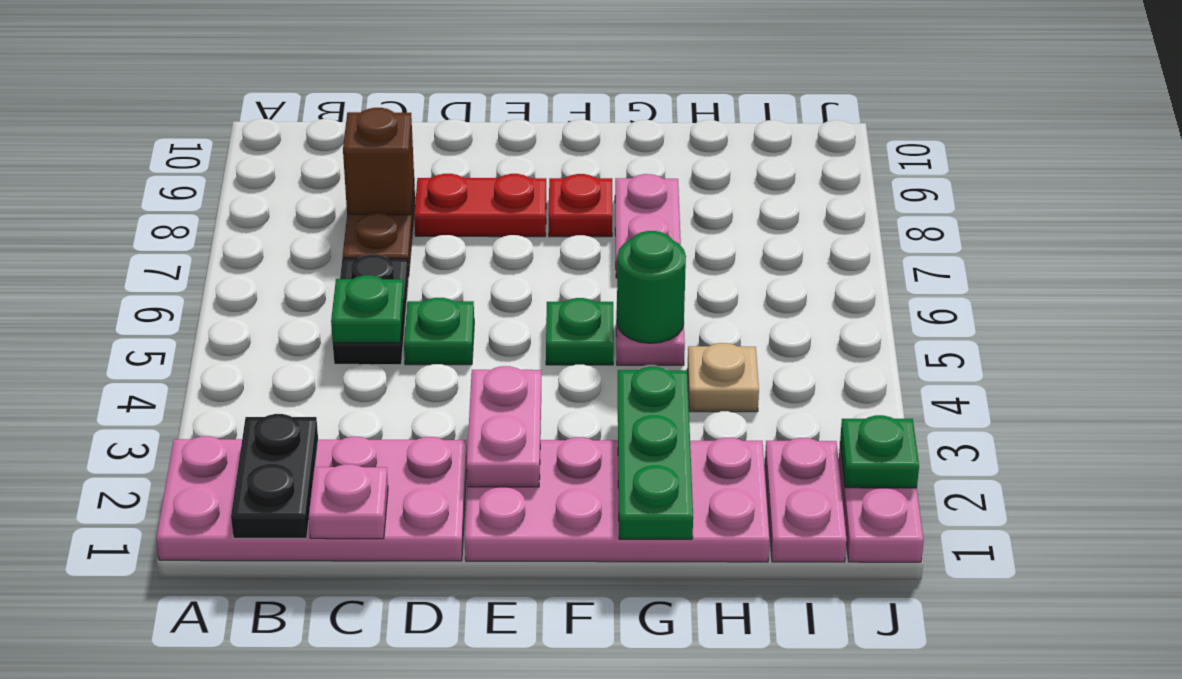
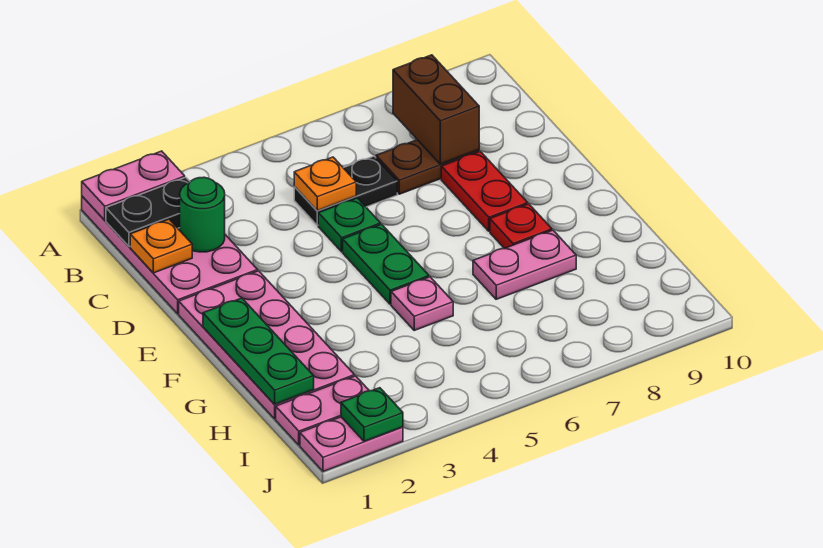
pink 1x1 plate [309,464,388,539] -> orange 1x1 plate [130,219,192,273]
green 1x1 plate [331,275,404,343] -> orange 1x1 plate [294,157,356,211]
brown 1x1 brick [343,108,414,215] -> brown 1x2 brick [393,55,479,164]
pink 1x2 plate [467,366,541,487] -> pink 1x2 plate moved to [82,151,185,220]
green 1x1 plate [546,298,614,365] -> green 1x2 plate [343,224,429,304]
green 1x3 plate [618,367,693,539] -> green 1x3 plate turned to [203,298,314,404]
green 1x1 round brick [617,231,686,343] -> green 1x1 round brick moved to [180,177,225,252]
tan 1x1 plate [688,343,759,412] -> none

